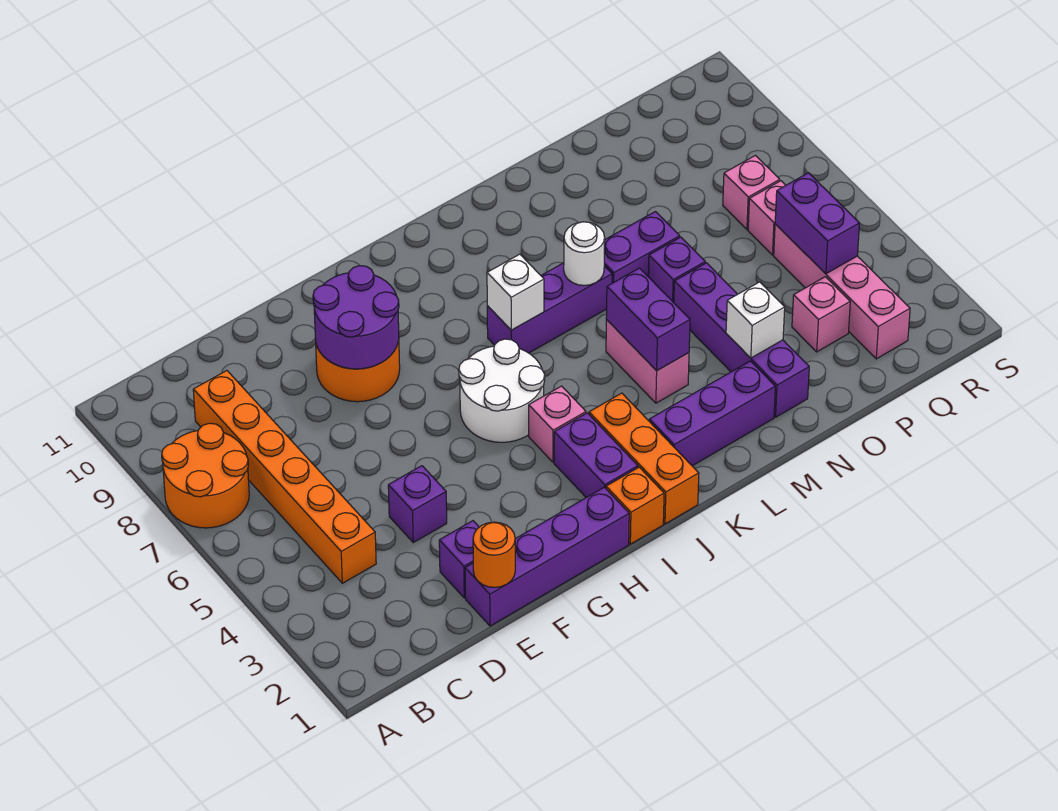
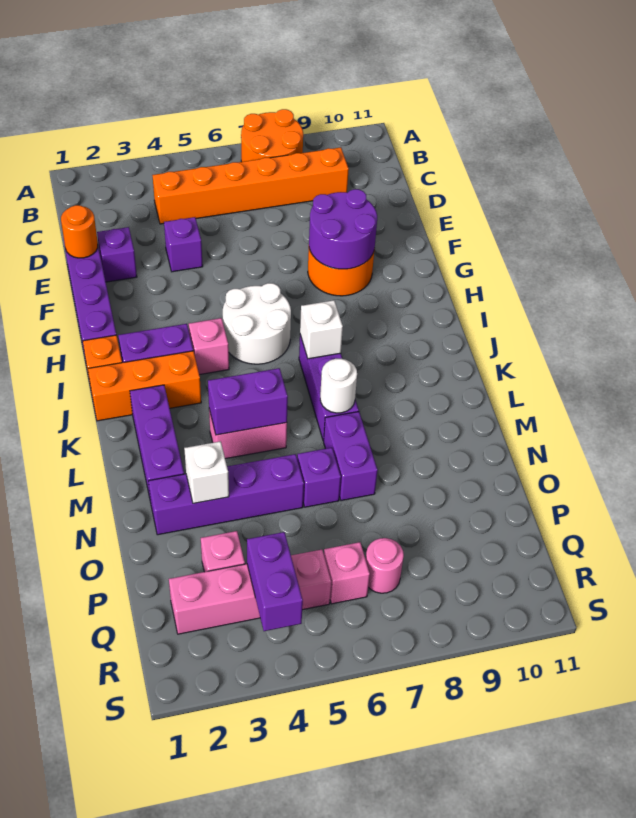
purple 1x2 brick [775,173,859,274] -> purple 1x2 brick turned to [247,532,303,631]
pink 1x1 brick [723,155,780,229] -> pink 1x1 round brick [366,538,404,593]

